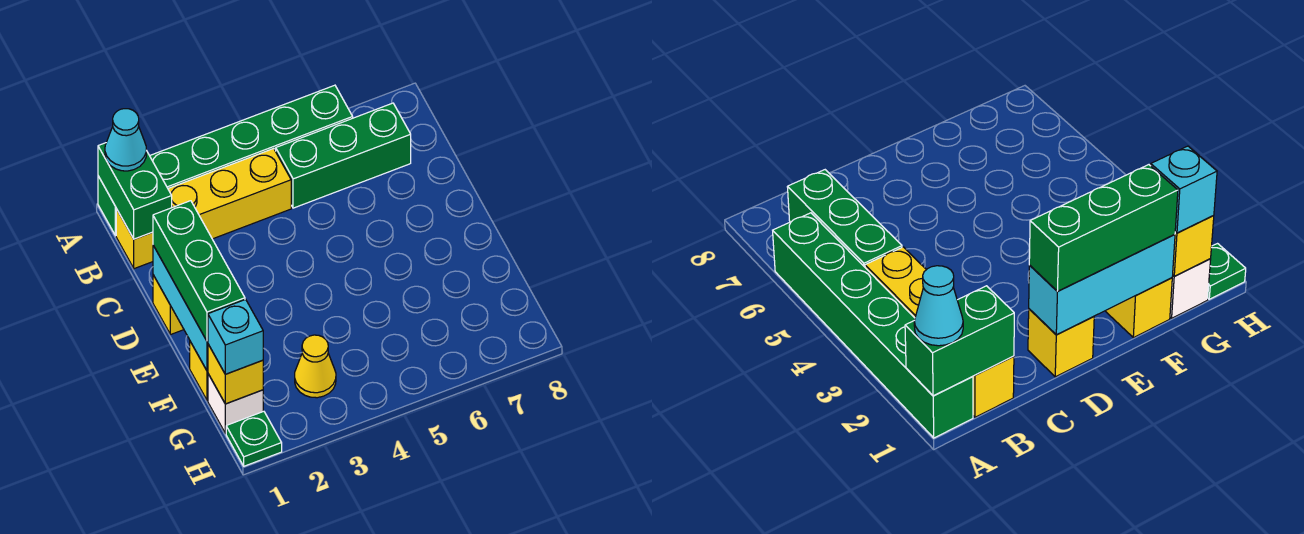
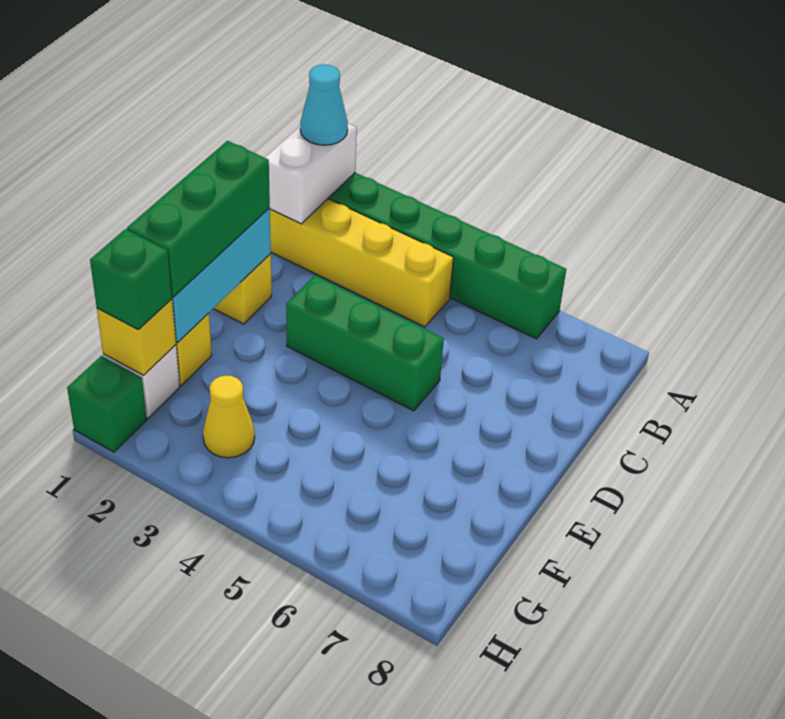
green 1x2 brick [98,143,172,239] -> white 1x2 brick [265,124,357,224]
green 1x3 brick [276,103,411,208] -> green 1x3 brick moved to [286,275,444,411]
cyan 1x1 brick [208,299,263,374] -> green 1x1 brick [90,229,172,329]
green 1x1 plate [226,411,282,466] -> green 1x1 brick [67,356,147,452]

